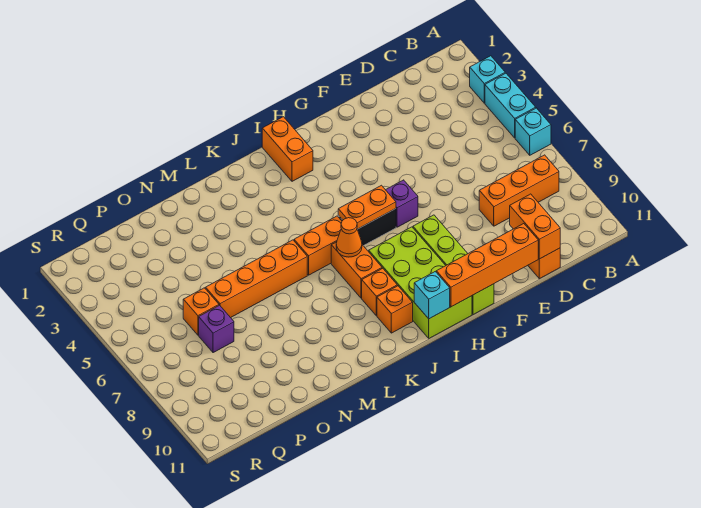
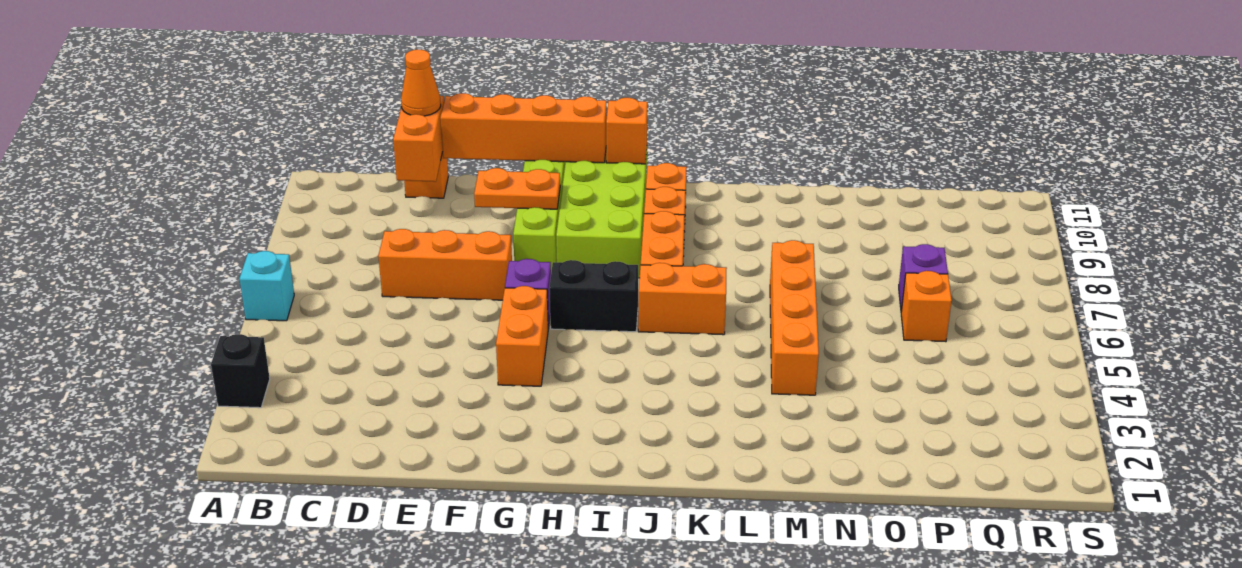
cyan 1x1 brick [470,56,505,103] -> black 1x1 brick [211,334,270,408]
cyan 1x2 brick [485,73,536,138] -> none
orange 1x3 brick [479,155,559,226] -> orange 1x3 brick moved to [378,229,512,300]
orange 1x2 plate [338,185,396,229] -> orange 1x2 plate moved to [474,168,560,209]
orange 1x2 brick [262,117,313,181] -> orange 1x2 brick moved to [496,286,548,386]
cyan 1x1 brick [414,272,450,319] -> orange 1x1 brick [606,98,647,164]
orange 1x1 cone [336,218,362,257] -> orange 1x1 cone moved to [401,49,441,116]
orange 1x4 brick [206,240,307,318] -> orange 1x4 brick turned to [770,240,819,395]

